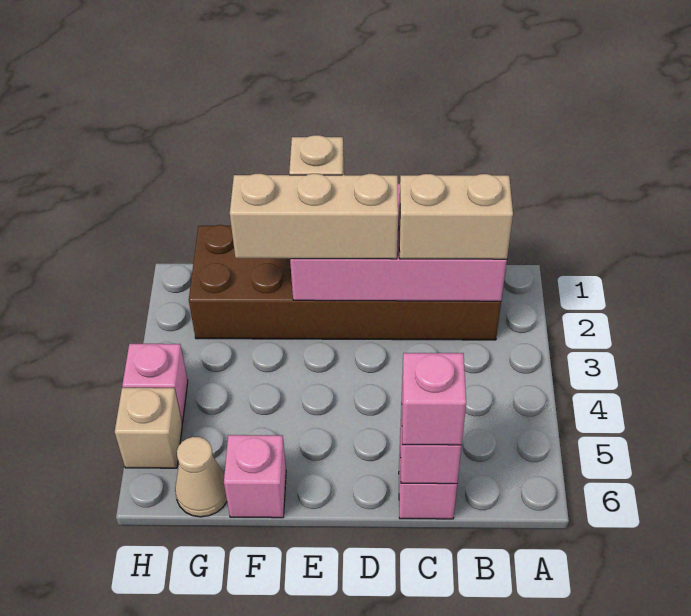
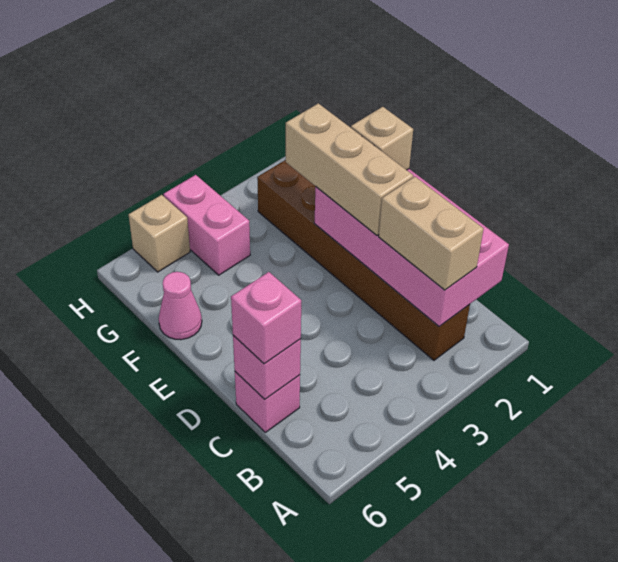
brown 2x6 brick [189,225,501,340] -> brown 1x6 brick [257,160,470,360]
pink 1x1 brick [224,435,286,518] -> pink 1x1 cone [159,272,202,340]
tan 1x1 cone [175,437,227,517] -> none
pink 1x1 brick [122,344,188,422] -> pink 1x2 brick [164,175,250,275]

